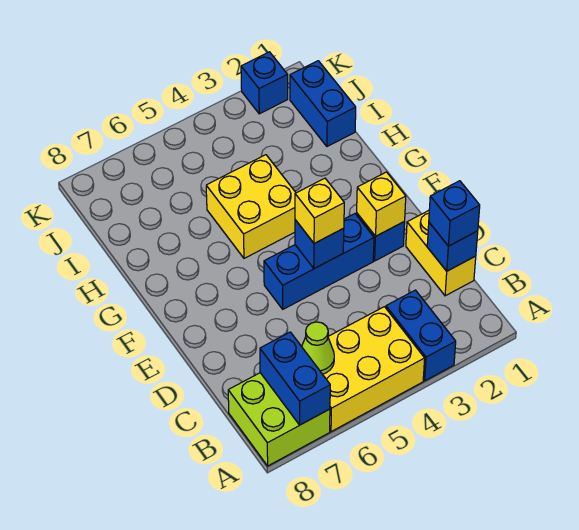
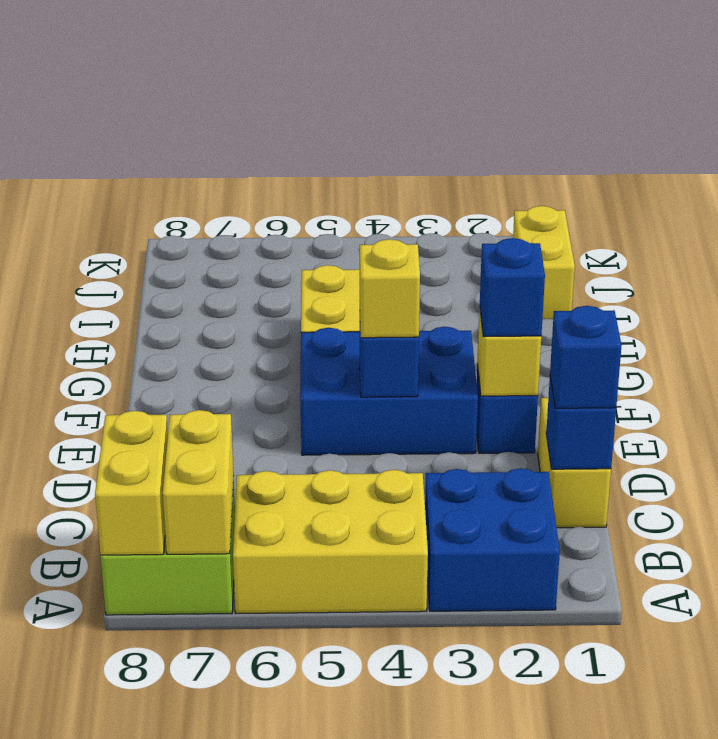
blue 1x2 brick [386,290,456,381] -> blue 2x2 brick [425,468,560,611]
blue 1x2 brick [260,332,330,425] -> yellow 1x2 brick [163,410,234,554]
none -> yellow 1x2 brick [95,411,168,555]
lime 1x1 cone [302,322,334,374] -> none
blue 1x3 brick [264,214,374,309] -> blue 2x3 brick [300,327,478,455]
blue 1x2 brick [290,61,356,146] -> yellow 1x2 brick [513,206,575,319]
blue 1x1 brick [241,52,288,114] -> blue 1x1 brick moved to [480,238,545,337]

